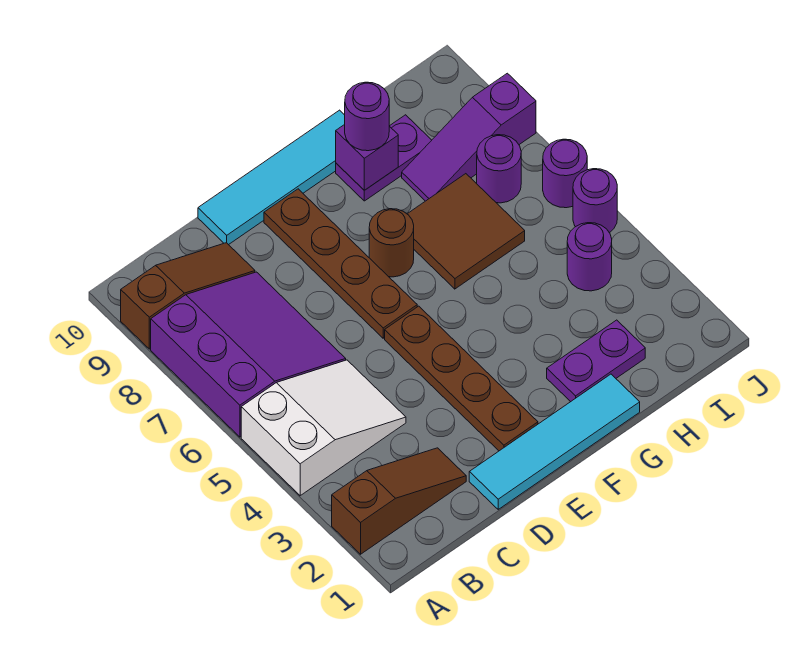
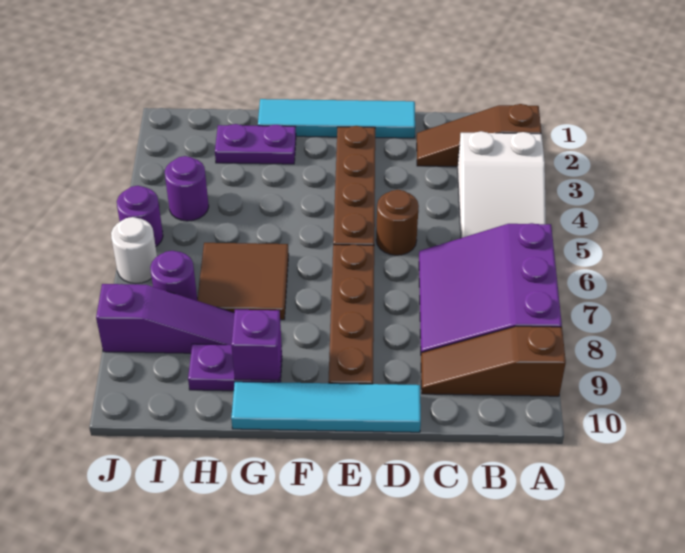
white 2x3 slope [241,360,406,496] -> white 2x3 slope turned to [458,131,546,238]
brown 1x1 round brick [369,209,414,277] -> brown 1x1 round brick moved to [376,190,419,255]
purple 1x1 round brick [345,82,389,151] -> none
purple 1x1 round brick [543,139,587,208] -> white 1x1 round brick [111,217,157,284]

